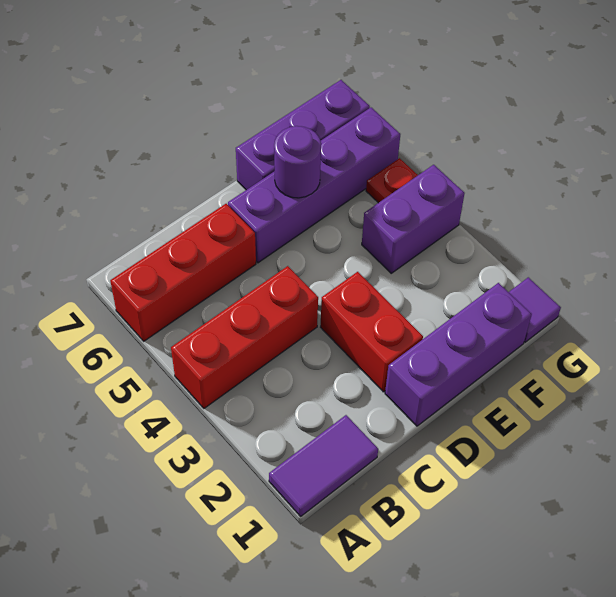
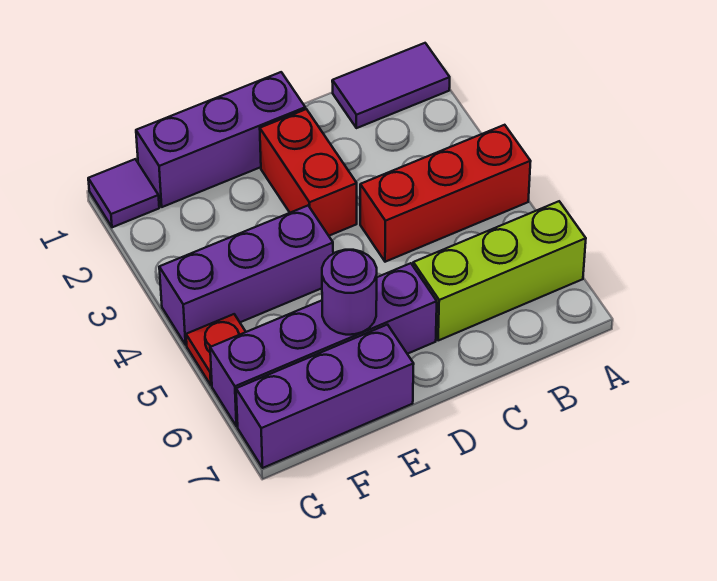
red 1x3 brick [110,204,256,341] -> lime 1x3 brick [413,201,586,341]
purple 1x2 brick [362,165,465,273] -> purple 1x3 brick [159,206,333,345]

